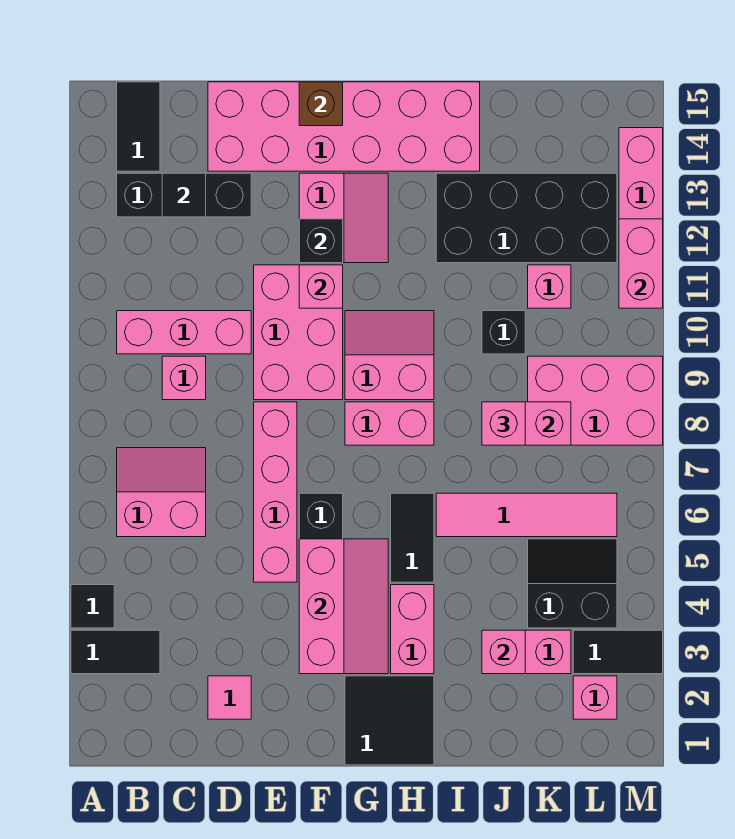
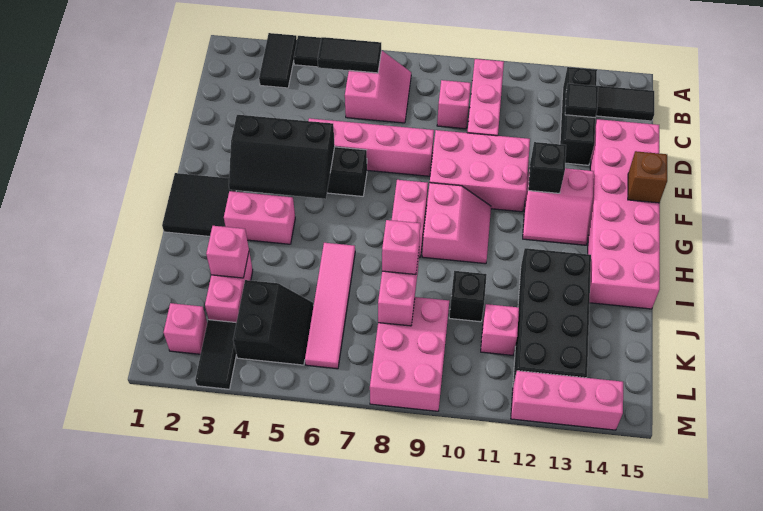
pink 1x1 tile [208,676,251,719] -> none
pink 2x3 slope [299,539,388,674] -> black 2x3 slope [229,115,335,199]
pink 1x1 brick [299,265,343,308] -> none
black 1x2 tile [391,493,434,582] -> black 1x2 tile moved to [318,37,381,73]
pink 1x2 brick [619,219,663,308] -> none

